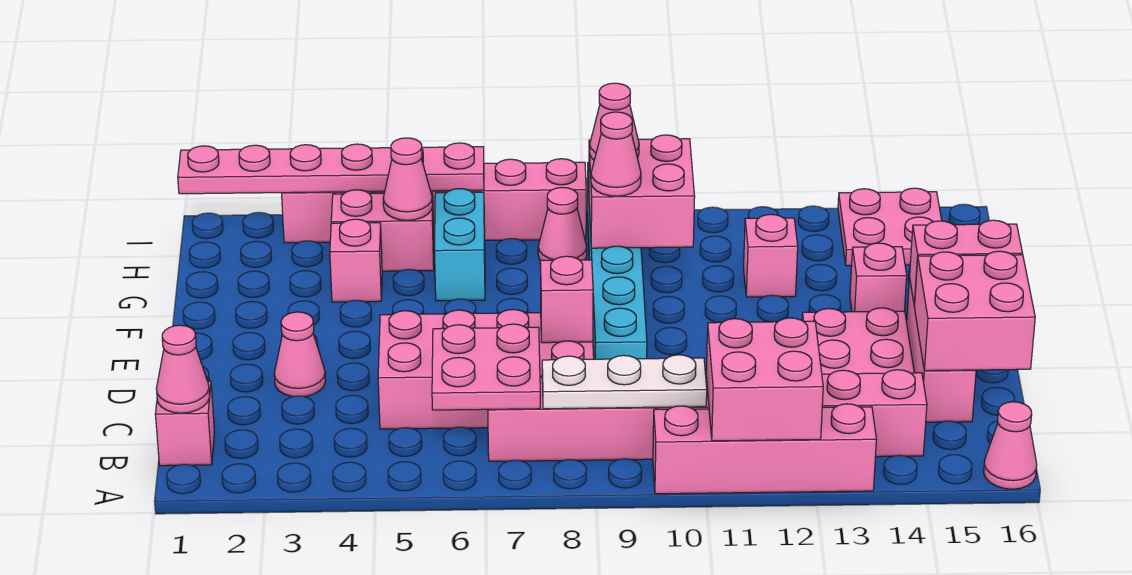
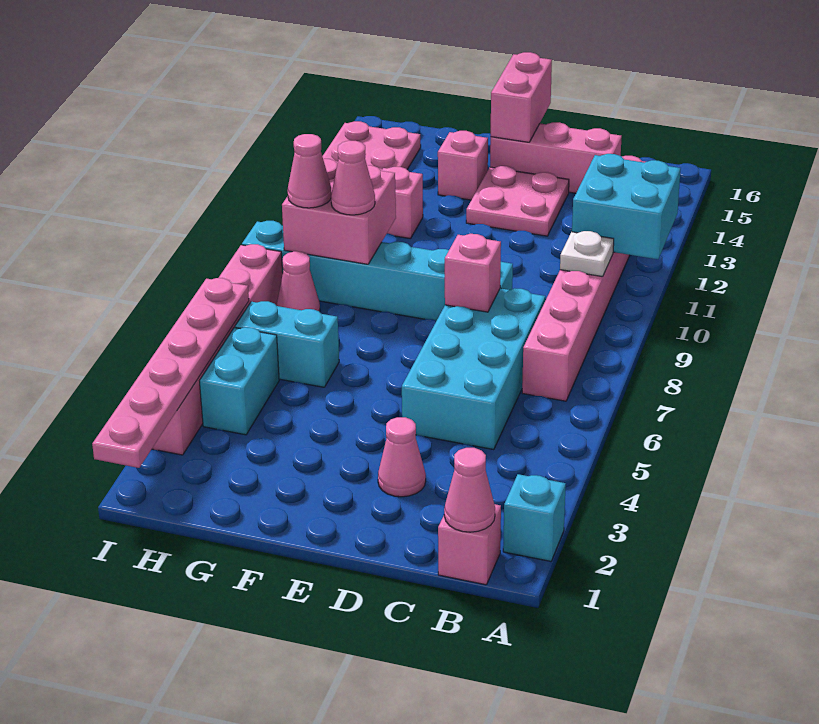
none -> cyan 1x1 brick [503,474,566,561]
pink 1x4 brick [653,404,876,494] -> none
pink 2x2 brick [706,318,823,441] -> cyan 2x2 brick [572,154,681,259]
pink 1x1 cone [984,402,1037,489] -> none
pink 2x2 plate [432,324,540,410] -> none
white 1x3 plate [542,355,707,409] -> white 1x1 plate [560,231,614,277]
pink 2x4 brick [378,309,594,429] -> cyan 2x4 brick [402,288,545,450]
pink 2x2 brick [914,251,1035,371] -> none
pink 1x1 brick [330,219,382,302] -> none
pink 1x2 brick [331,190,434,271] -> cyan 1x2 brick [200,327,279,435]
pink 1x1 cone [383,138,433,220] -> none

